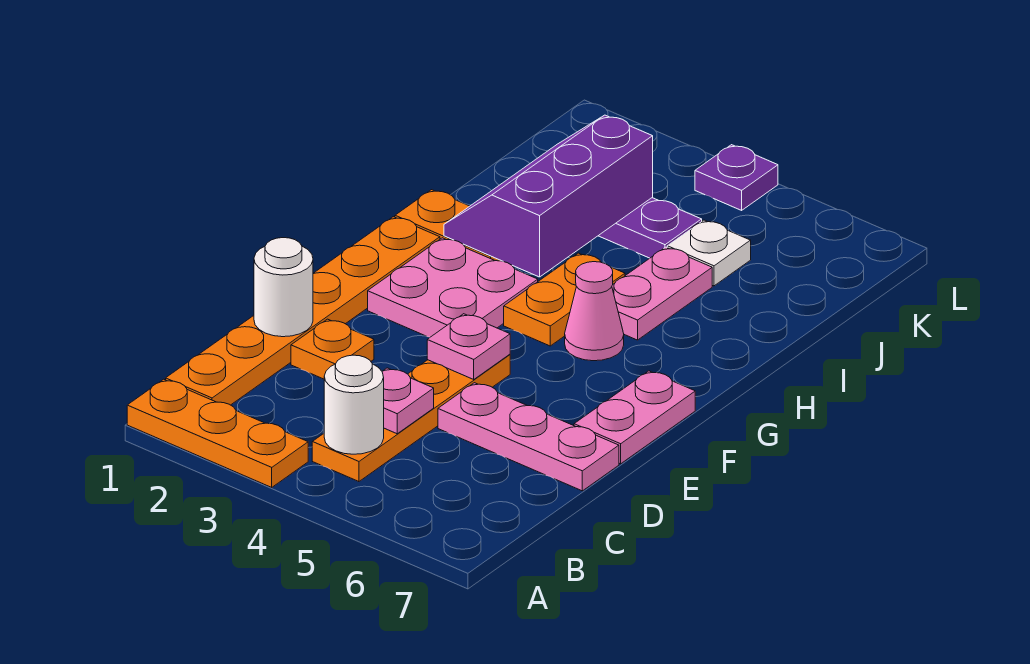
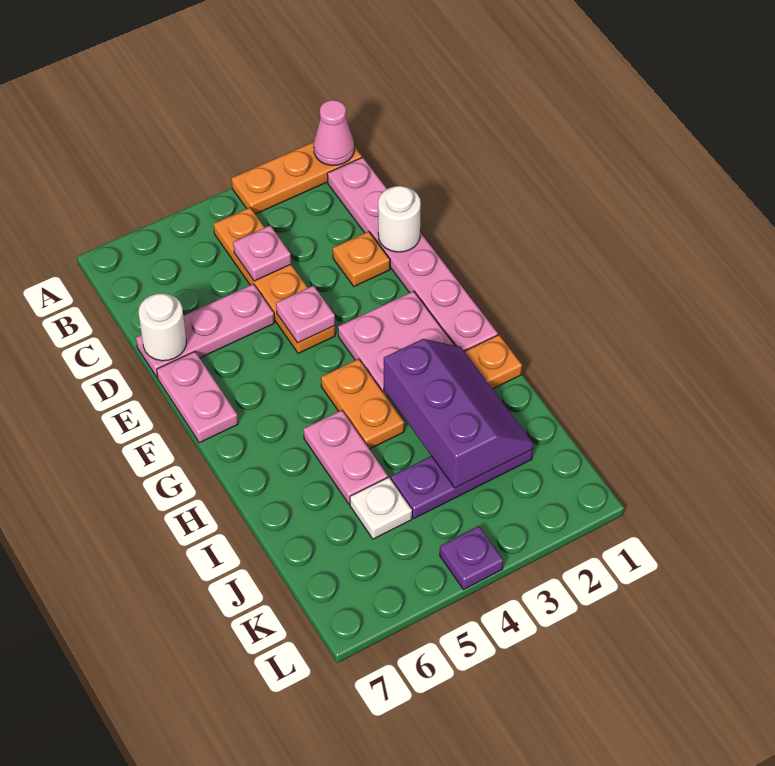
orange 1x6 plate [166,217,440,405] -> pink 1x6 plate [327,157,498,351]
white 1x1 round brick [324,355,384,454] -> white 1x1 round brick moved to [139,293,186,361]
pink 1x1 cone [565,262,624,361] -> pink 1x1 cone moved to [314,100,354,165]

